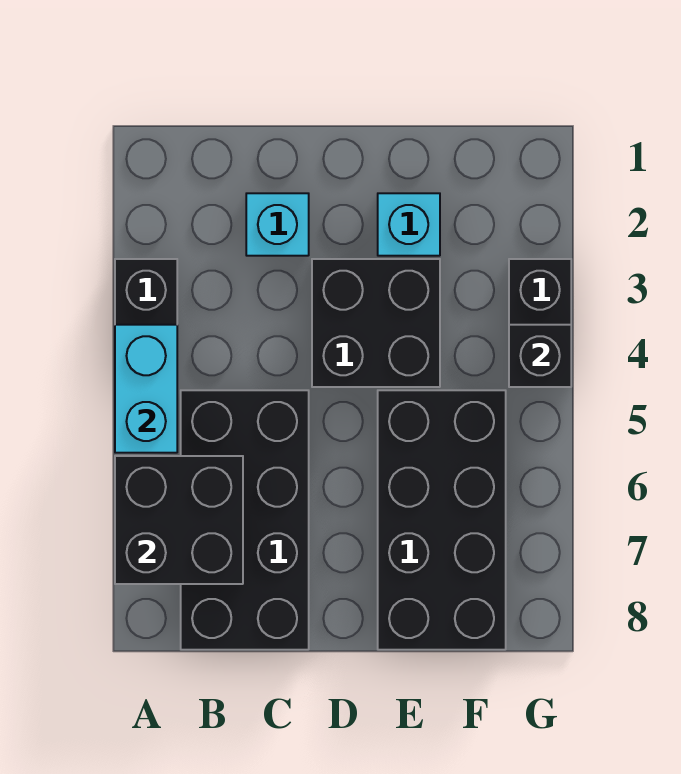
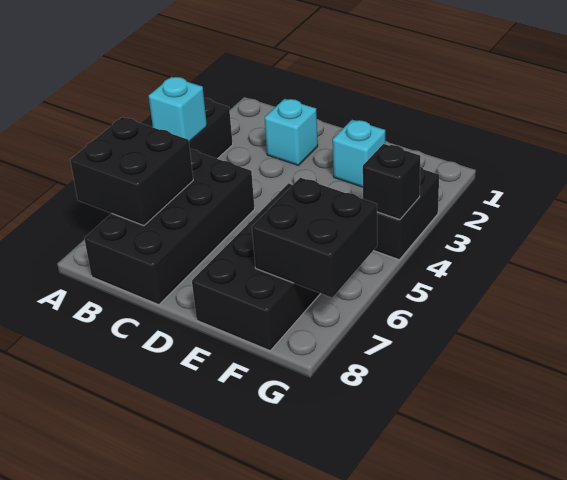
cyan 1x2 brick [115,325,177,453] -> cyan 1x1 brick [149,77,207,142]
black 2x2 brick [312,259,440,387] -> black 2x2 brick moved to [252,178,377,298]

